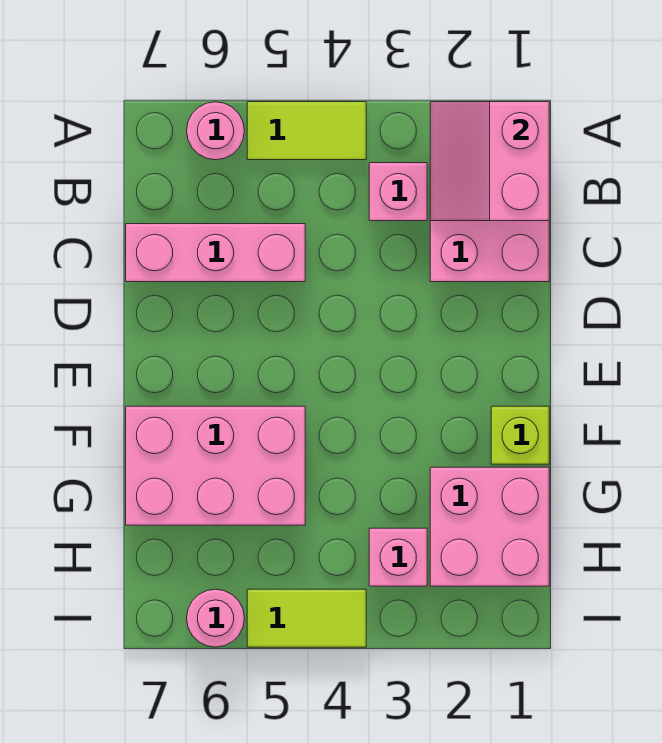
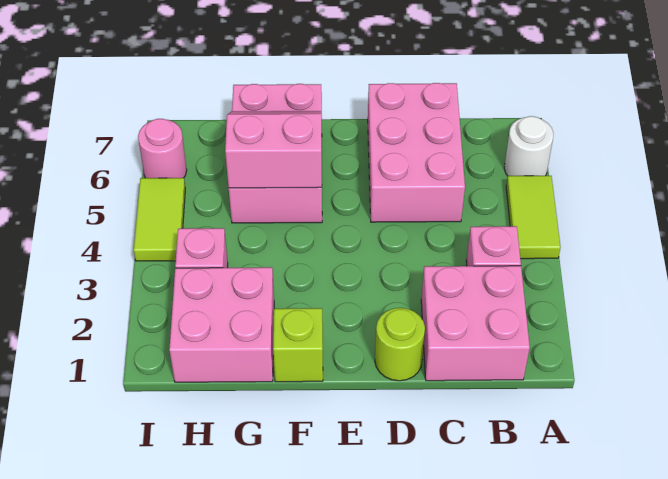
pink 2x2 slope [430,102,549,221] -> pink 2x2 slope moved to [225,111,322,188]
pink 1x1 round brick [187,102,245,160] -> white 1x1 round brick [504,116,554,176]
pink 1x3 brick [126,224,305,282] -> pink 2x3 brick [368,83,465,222]
none -> lime 1x1 round brick [375,308,425,381]

